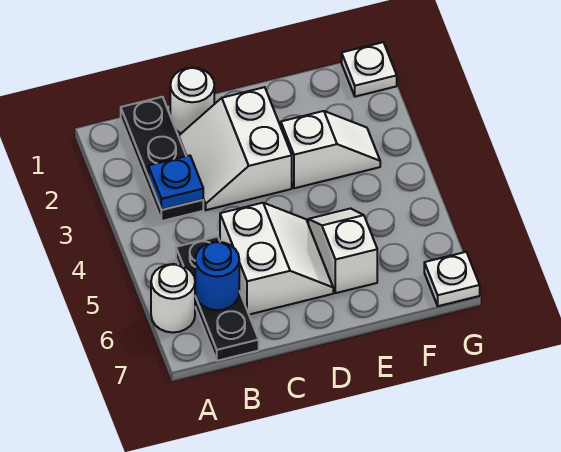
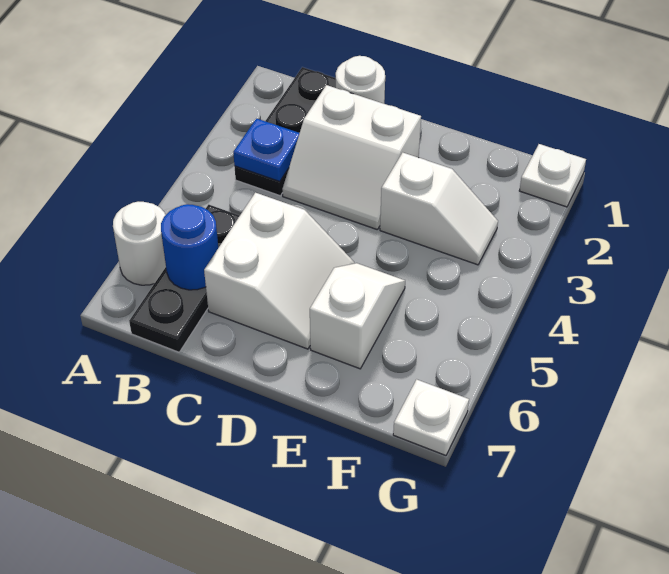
white 2x2 slope [179,87,292,210] -> white 2x2 slope turned to [282,85,421,230]

